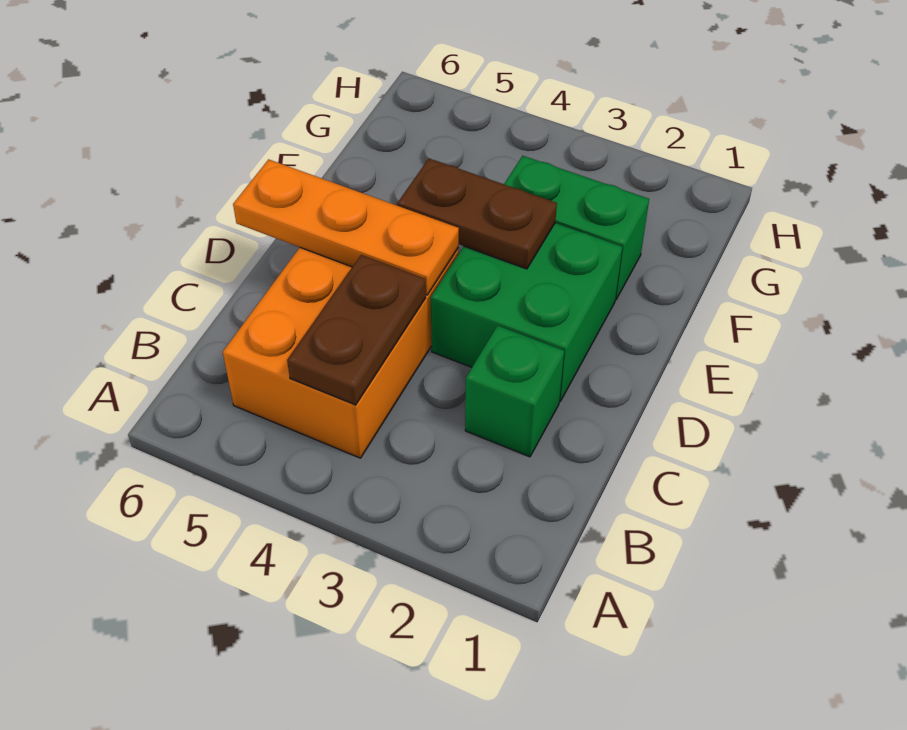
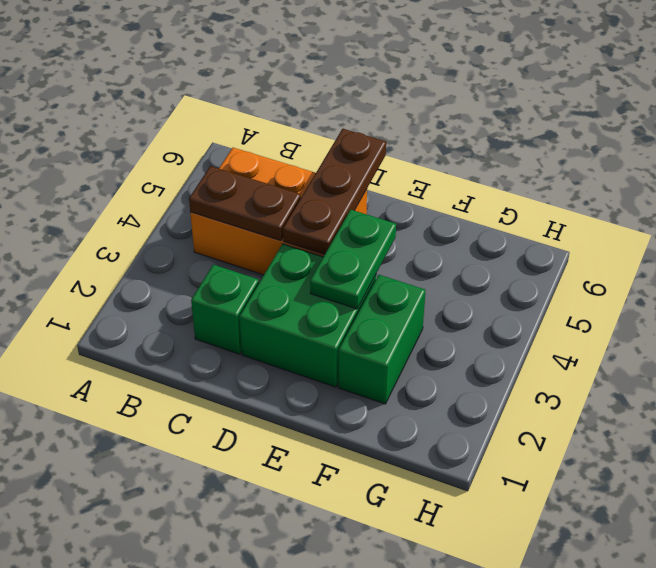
orange 1x3 plate [233,159,459,295] -> brown 1x3 plate [283,129,386,255]
brown 1x2 plate [397,158,557,269] -> green 1x2 plate [310,210,396,309]

